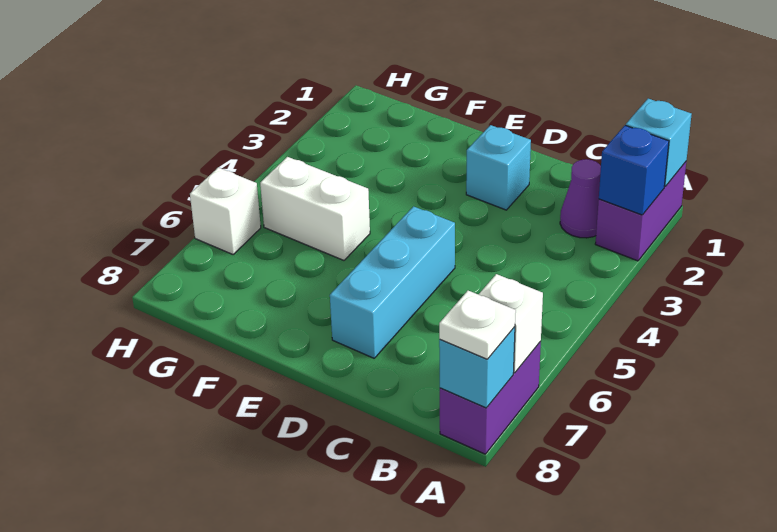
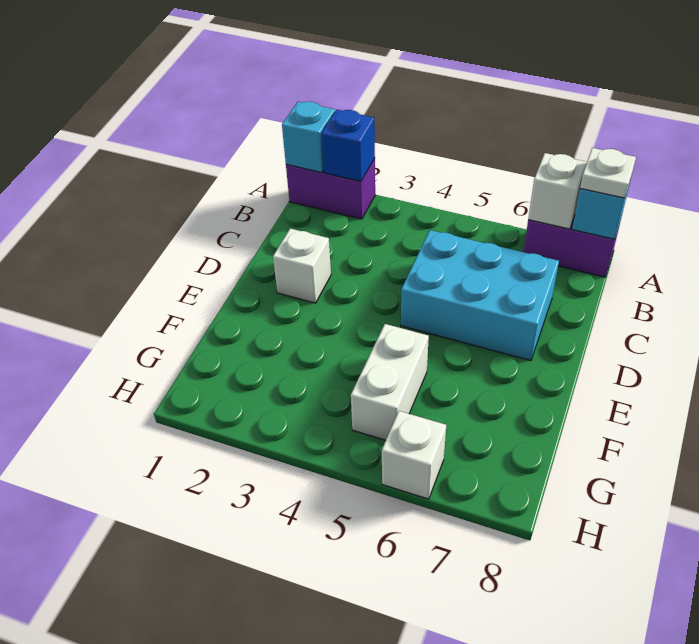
purple 1x1 cone [560,159,601,238] -> none
cyan 1x1 brick [466,125,531,210] -> white 1x1 brick [273,229,331,303]
cyan 1x3 brick [330,206,455,358] -> cyan 2x3 brick [401,230,559,361]

